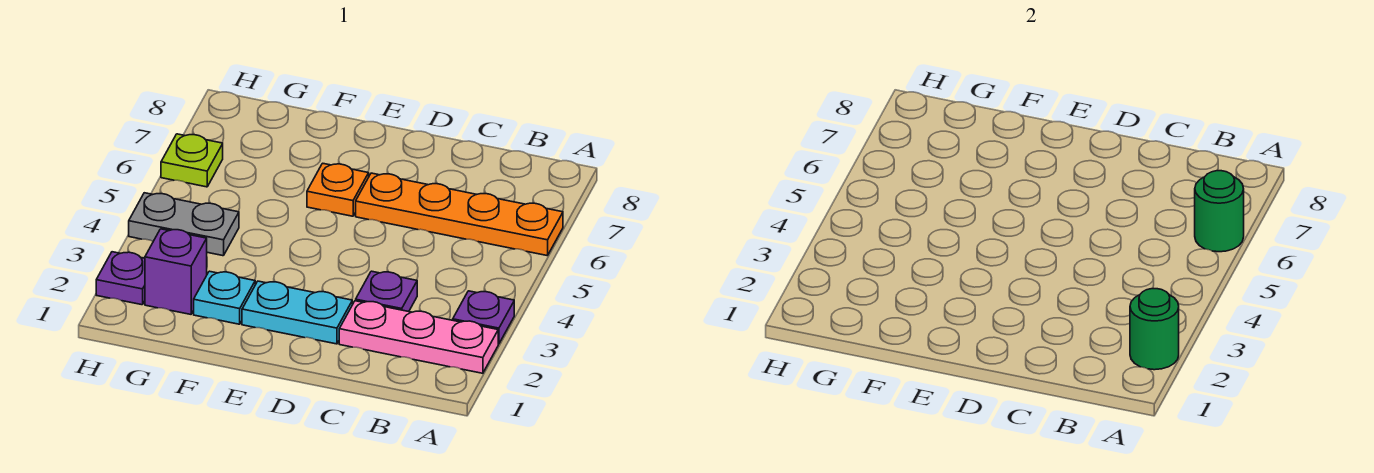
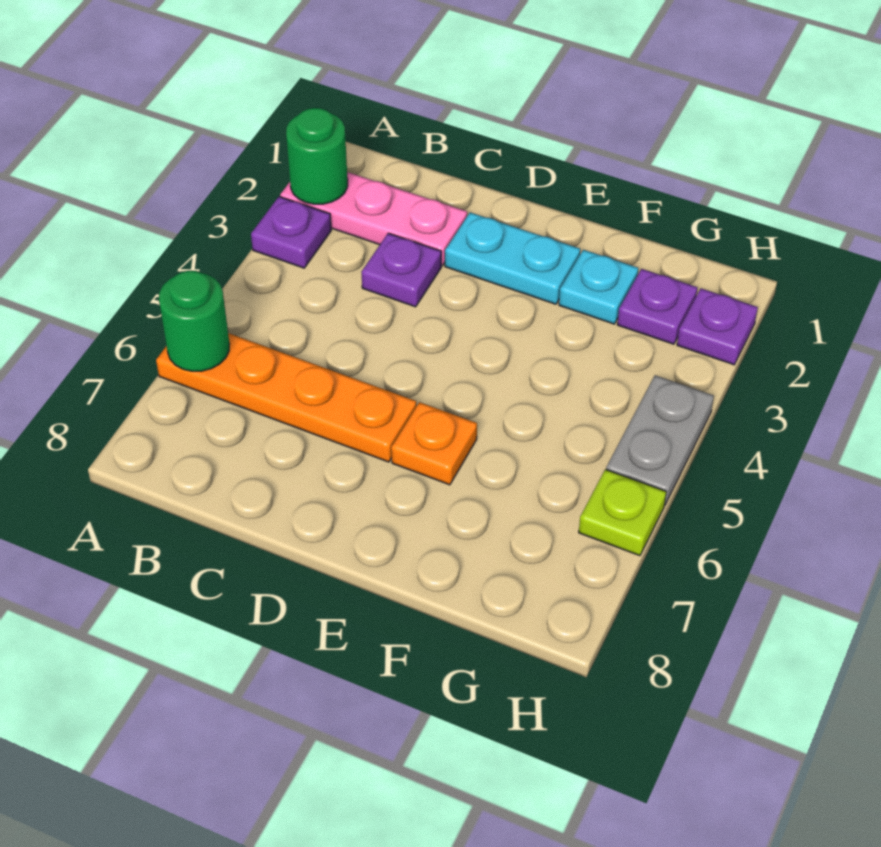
purple 1x1 brick [145,229,207,314] -> purple 1x1 plate [617,269,698,344]
grey 1x2 plate [129,193,239,256] -> grey 1x2 plate turned to [606,375,714,505]

